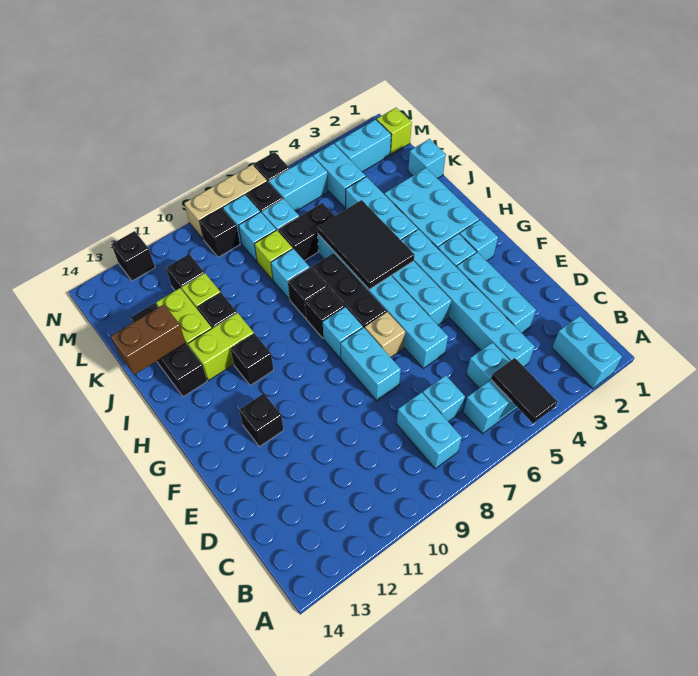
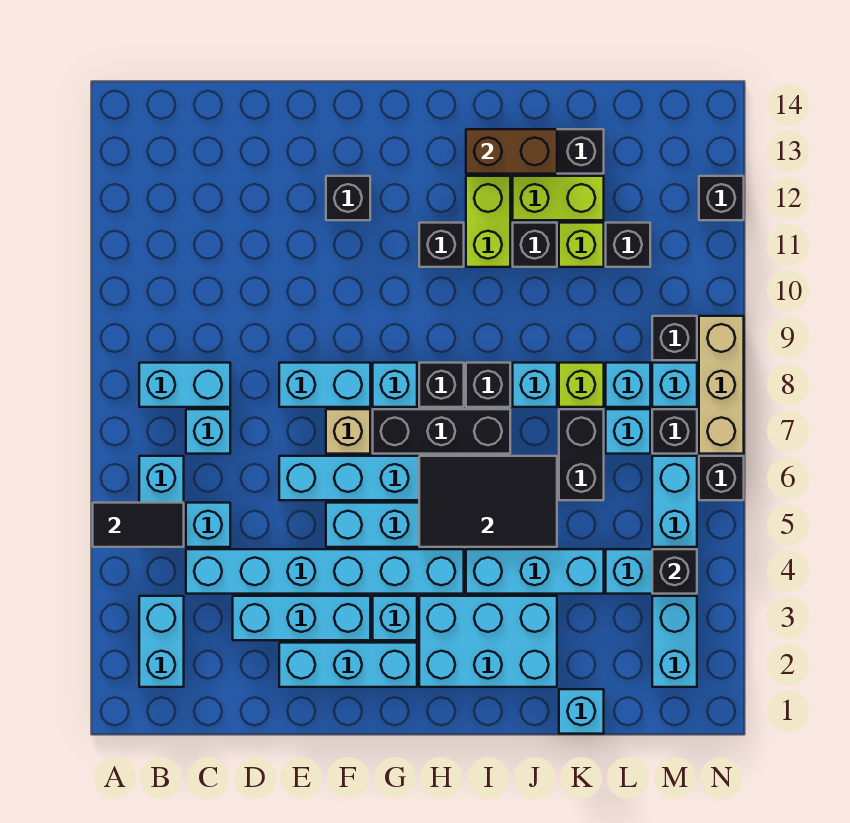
cyan 1x2 brick [552,316,622,389] -> cyan 1x2 brick turned to [139,596,184,687]
cyan 1x1 brick [460,220,498,261] -> cyan 1x3 brick [279,643,417,687]
brown 1x2 brick [111,304,186,375] -> brown 1x2 brick turned to [466,129,557,174]
lime 1x1 brick [377,108,412,155] -> none
none -> black 1x1 brick [652,549,697,594]

